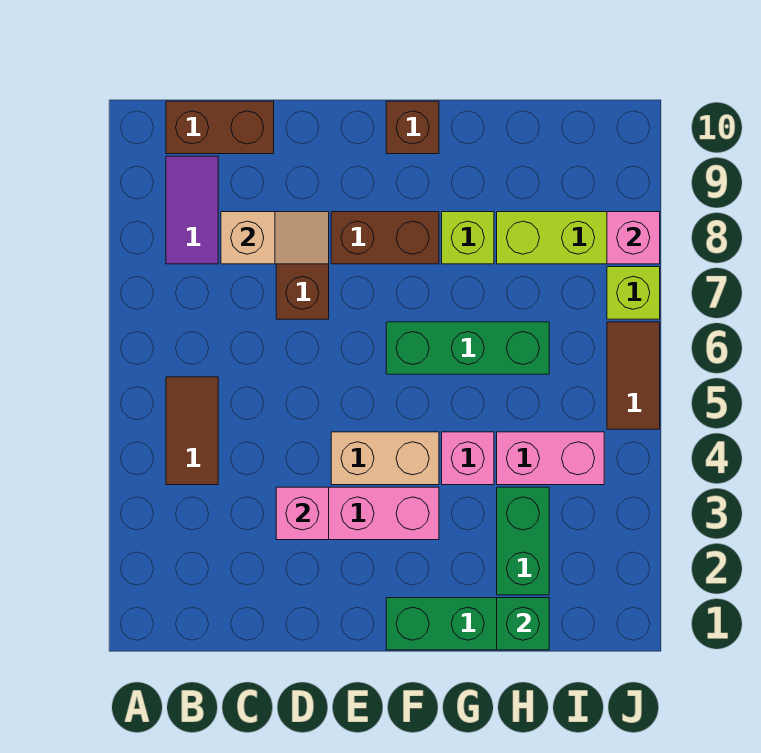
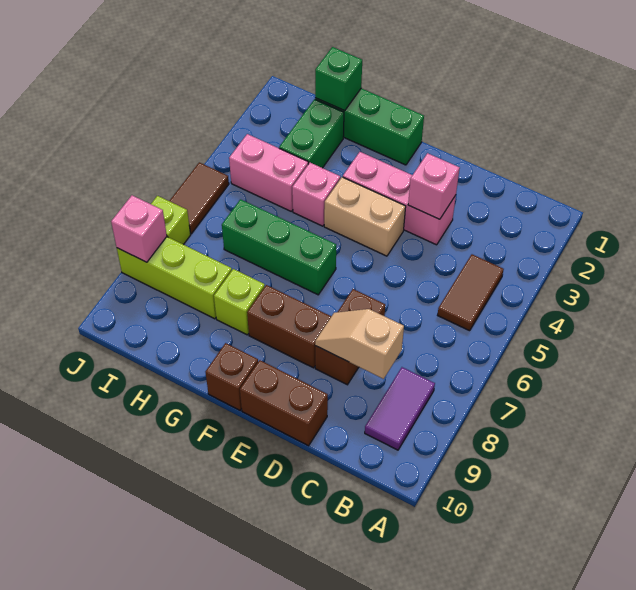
brown 1x2 brick [166,101,274,154] -> brown 1x2 brick moved to [240,360,328,446]

